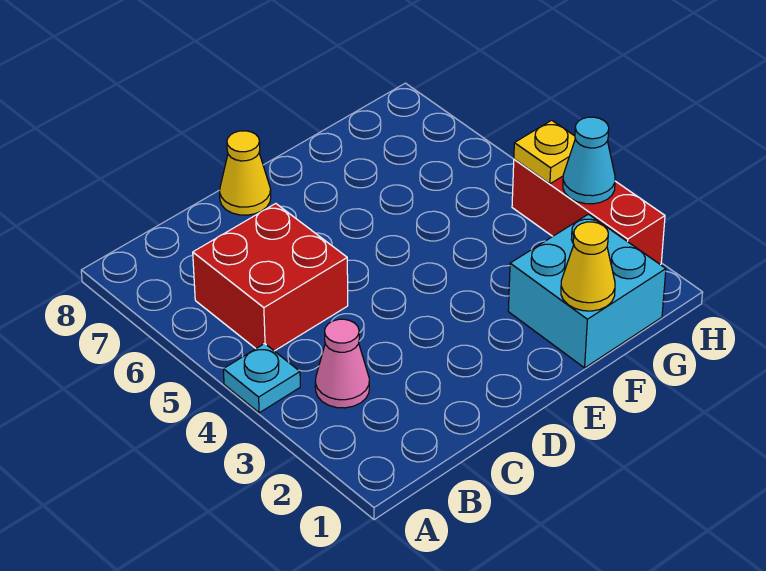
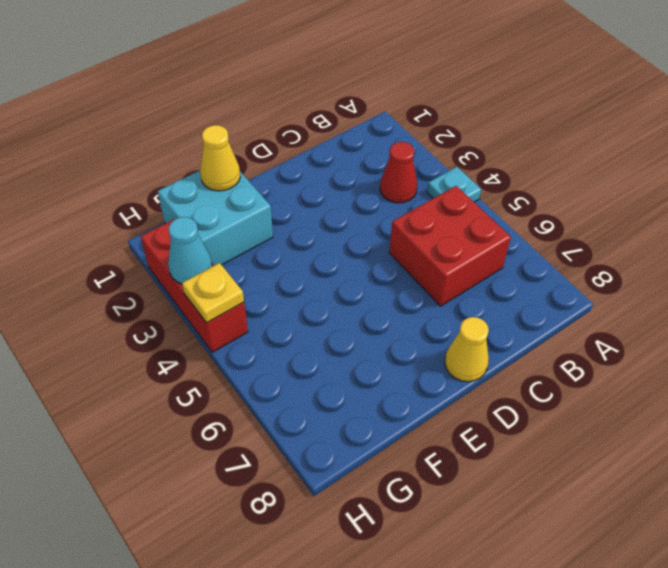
pink 1x1 cone [315,319,369,408] -> red 1x1 cone [380,142,417,203]

